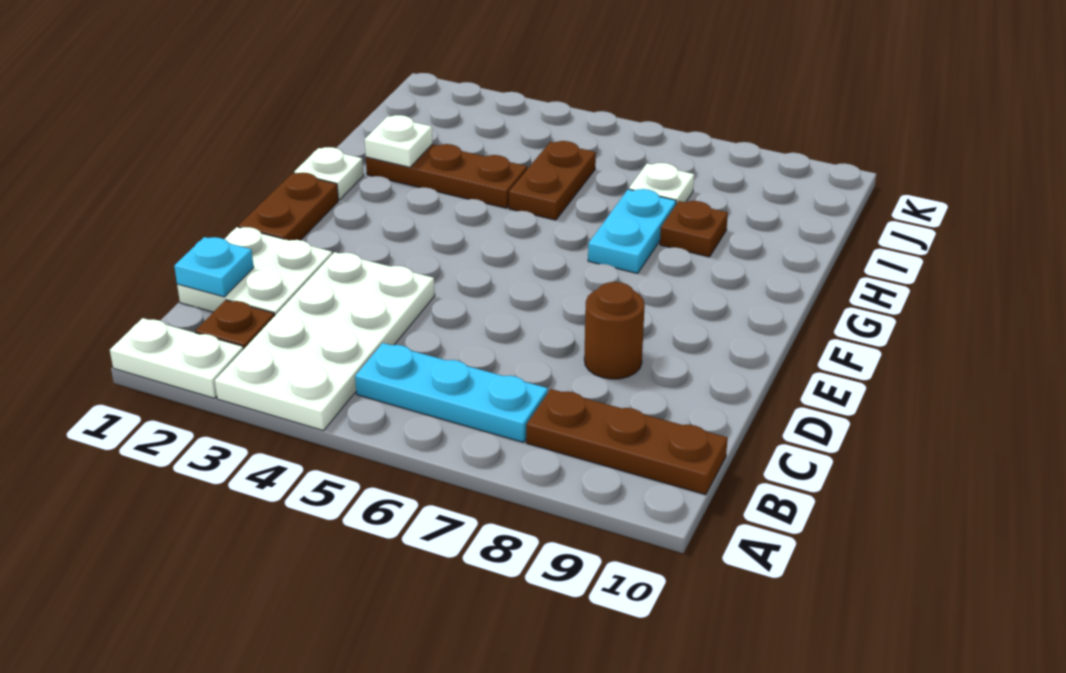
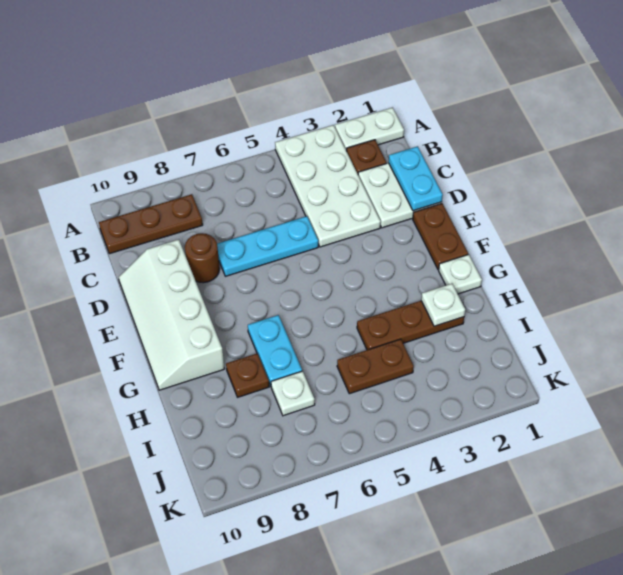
cyan 1x3 plate [355,343,548,442] -> cyan 1x3 plate moved to [217,216,318,276]
cyan 1x1 plate [174,237,254,297] -> cyan 1x2 plate [389,146,443,211]
none -> white 2x4 slope [119,239,224,390]
brown 1x2 plate [509,141,596,220] -> brown 1x2 plate turned to [337,339,414,394]

